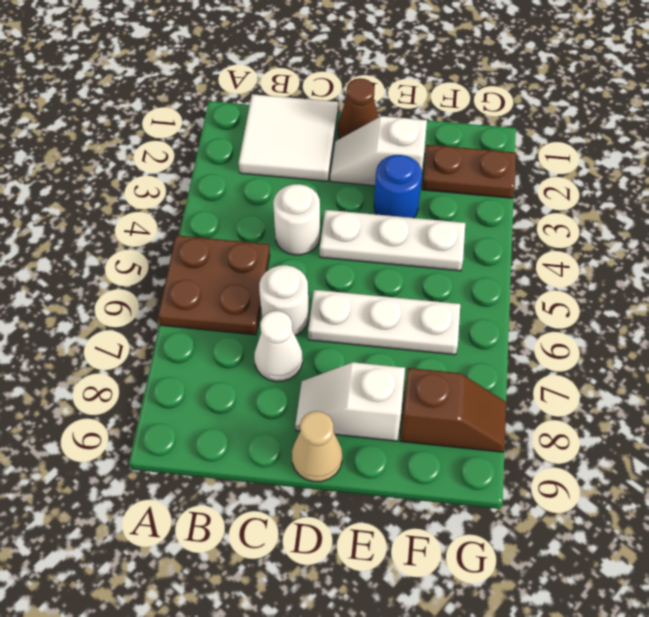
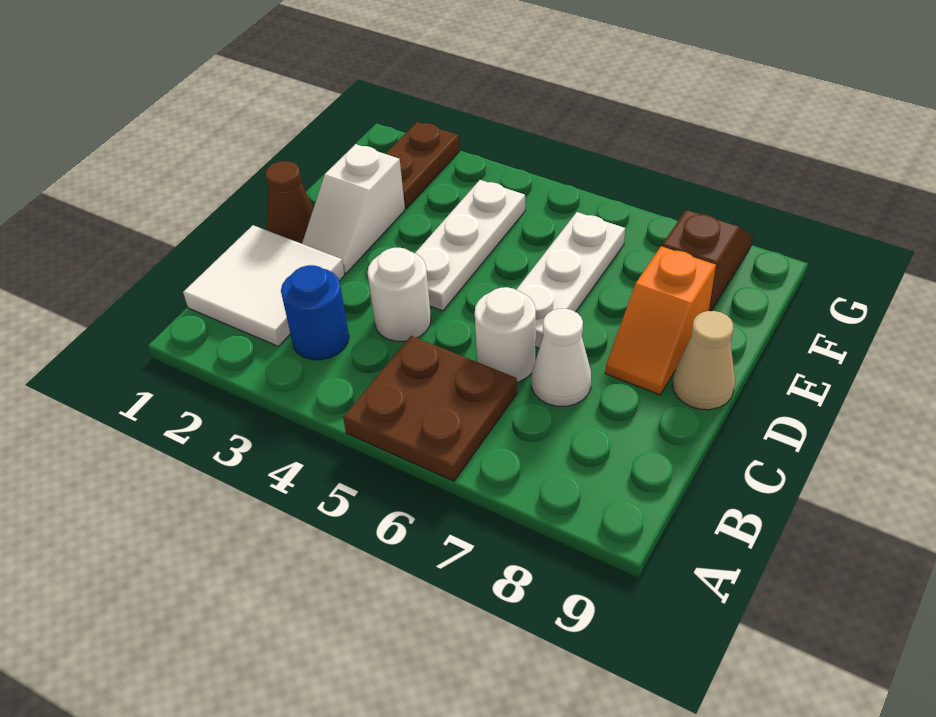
white 1x2 slope [295,362,405,441] -> orange 1x2 slope [605,246,716,395]
blue 1x1 round brick [374,155,422,218] -> blue 1x1 round brick moved to [281,265,349,360]

